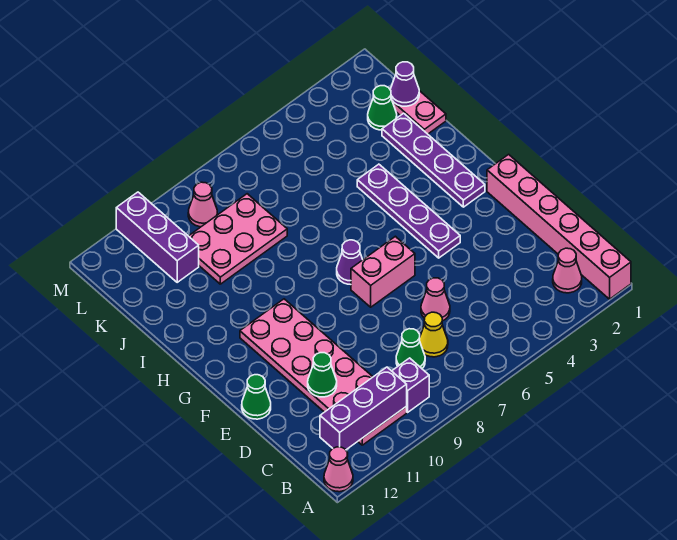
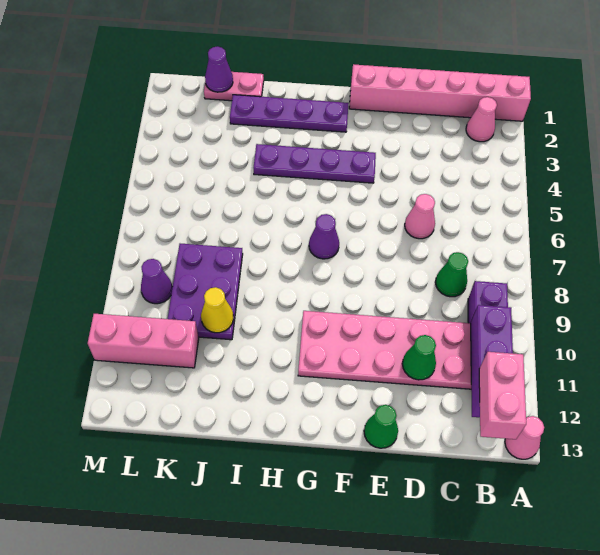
yellow 1x1 cone [420,312,448,357] -> yellow 1x1 cone moved to [201,287,233,333]
pink 1x2 brick [351,236,415,307] -> pink 1x2 brick moved to [479,352,526,439]
pink 2x3 plate [189,194,287,284] -> purple 2x3 plate [168,244,243,340]
green 1x1 cone [368,86,397,130] -> none
purple 1x3 brick [116,192,199,282] -> pink 1x3 brick [88,314,199,368]
pink 1x1 cone [188,182,217,227] -> purple 1x1 cone [141,259,173,304]

